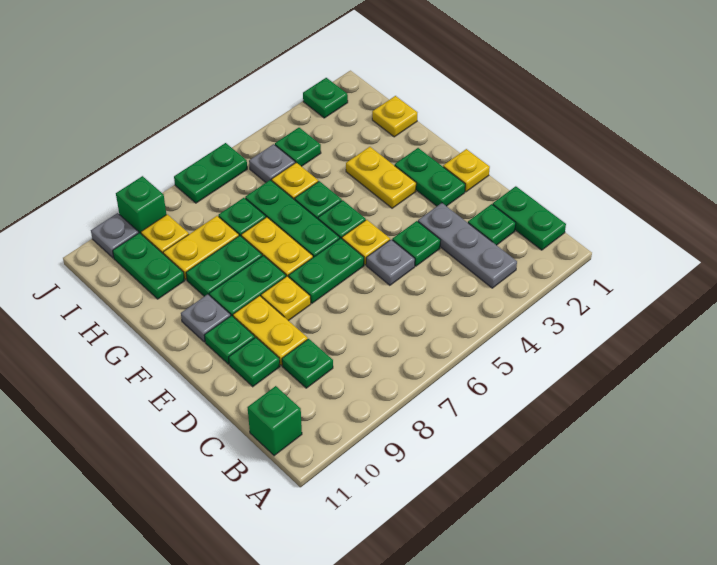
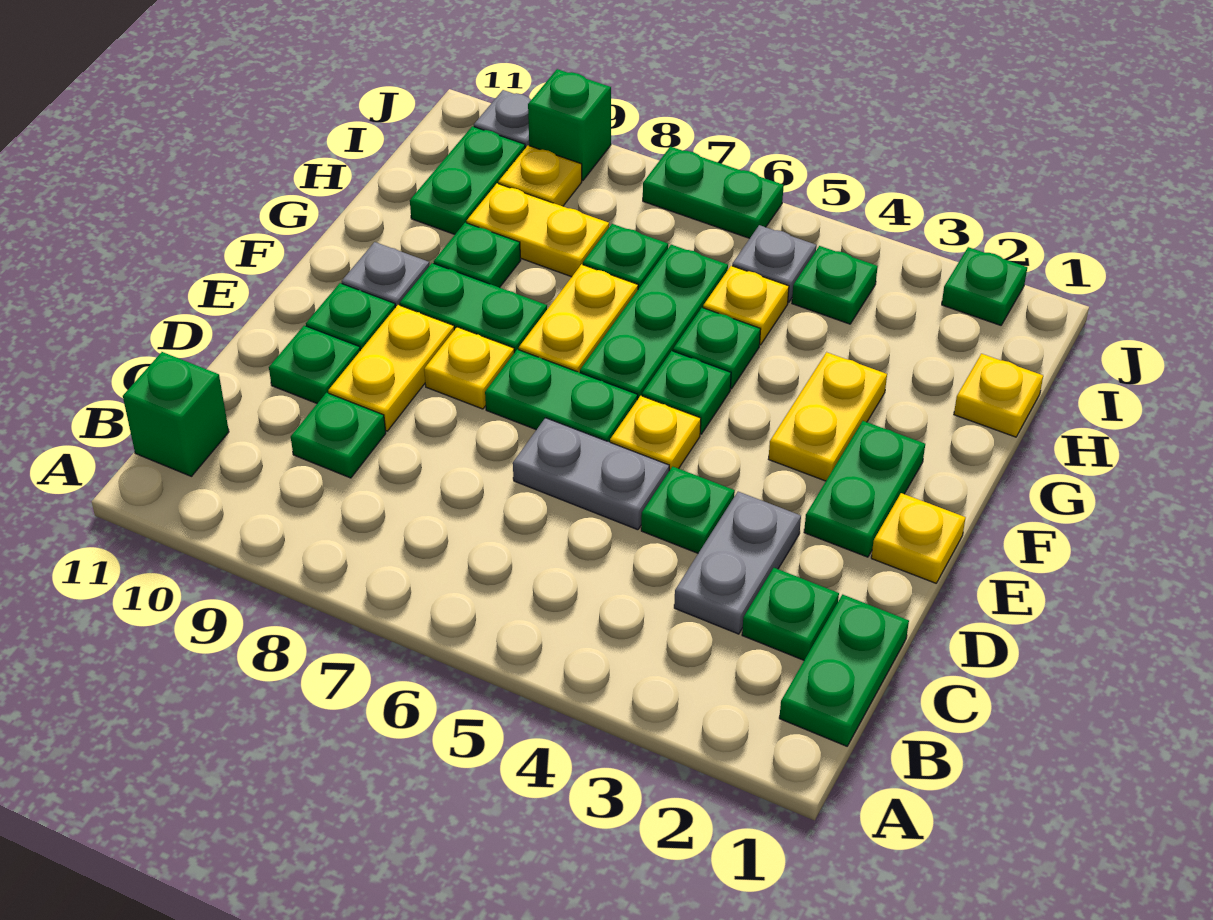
grey 1x3 plate [418,203,517,288] -> grey 1x2 plate [674,492,801,634]
grey 1x1 plate [366,240,415,285] -> grey 1x2 plate [513,418,669,530]
green 1x2 plate [186,236,262,296] -> green 1x1 plate [434,223,521,288]

